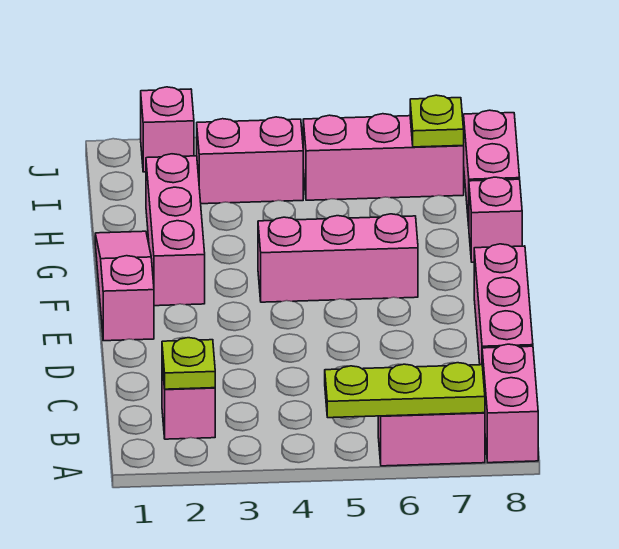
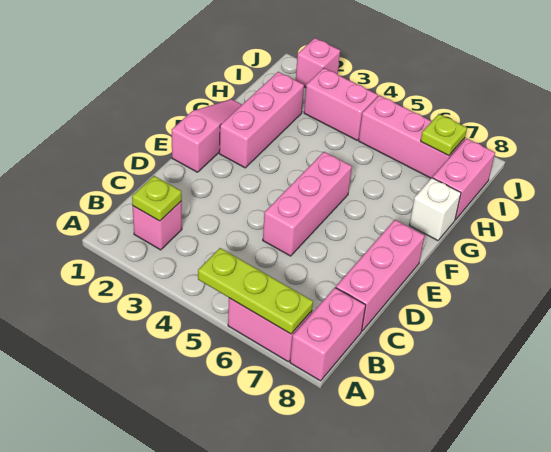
pink 1x3 brick [258,214,418,302] -> pink 1x3 brick turned to [263,152,352,256]
pink 1x1 brick [469,177,522,262] -> white 1x1 brick [409,178,461,241]

